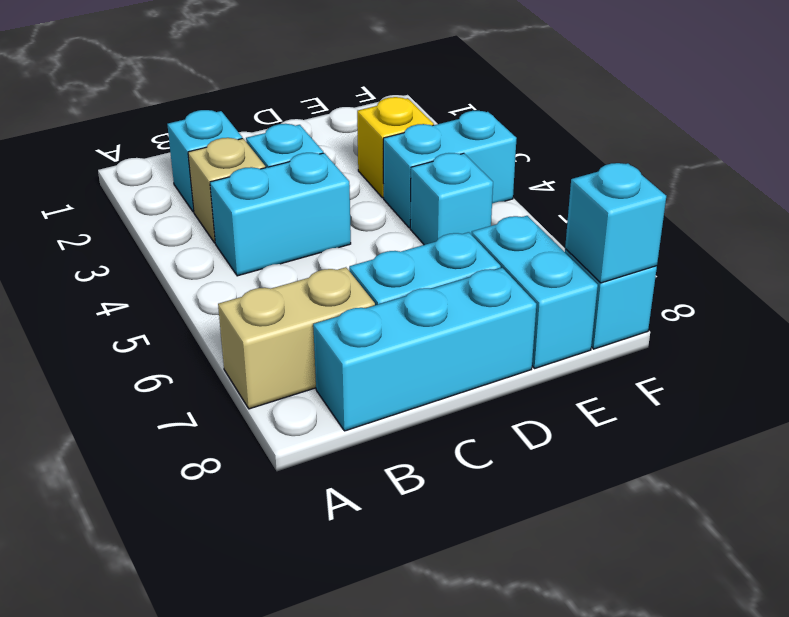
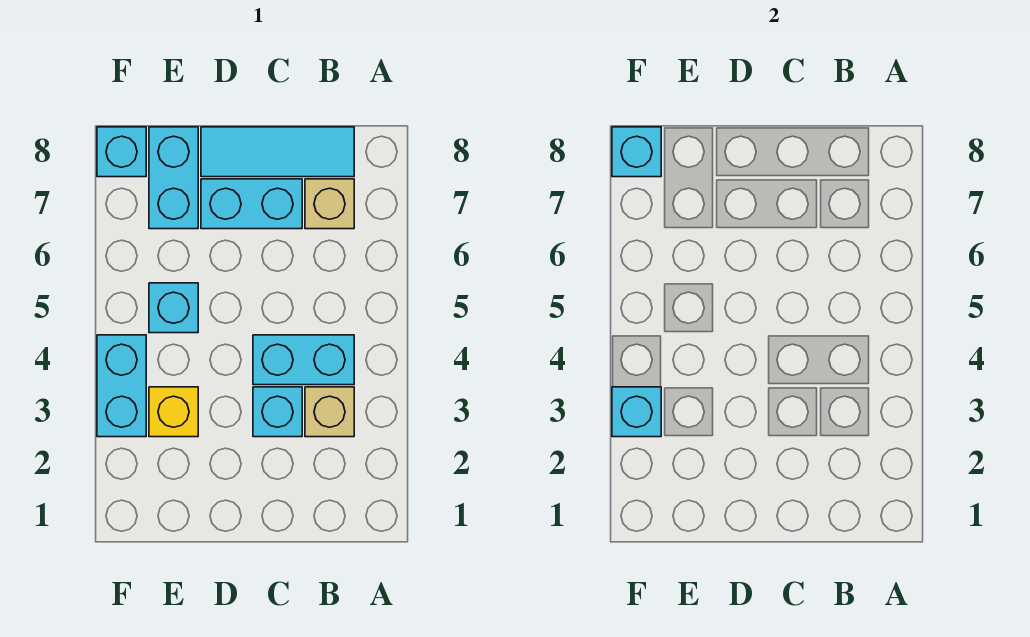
tan 1x2 brick [218,267,375,409] -> tan 1x1 brick [305,179,354,229]
cyan 1x1 brick [167,110,242,212] -> cyan 1x1 brick moved to [612,387,661,437]
cyan 1x3 brick [313,268,536,431] -> cyan 1x3 tile [201,127,354,177]
cyan 1x2 brick [383,111,517,228] -> cyan 1x2 brick turned to [97,335,146,437]

